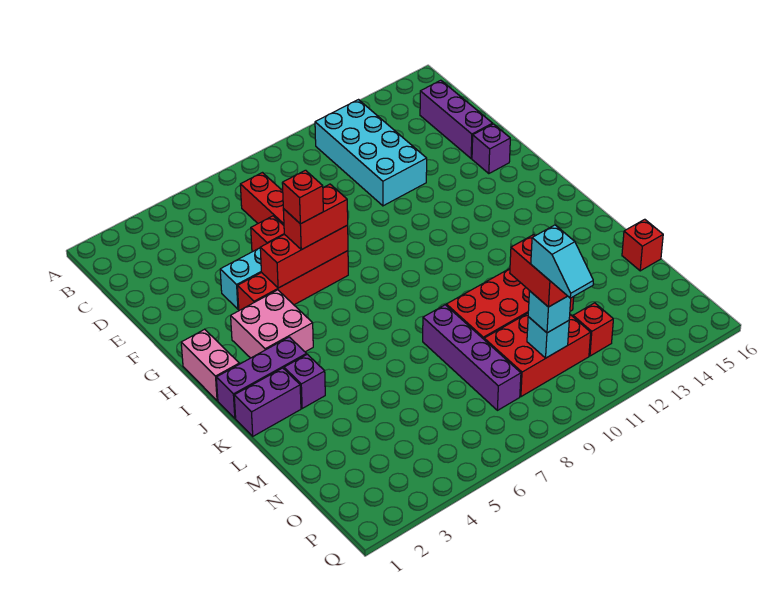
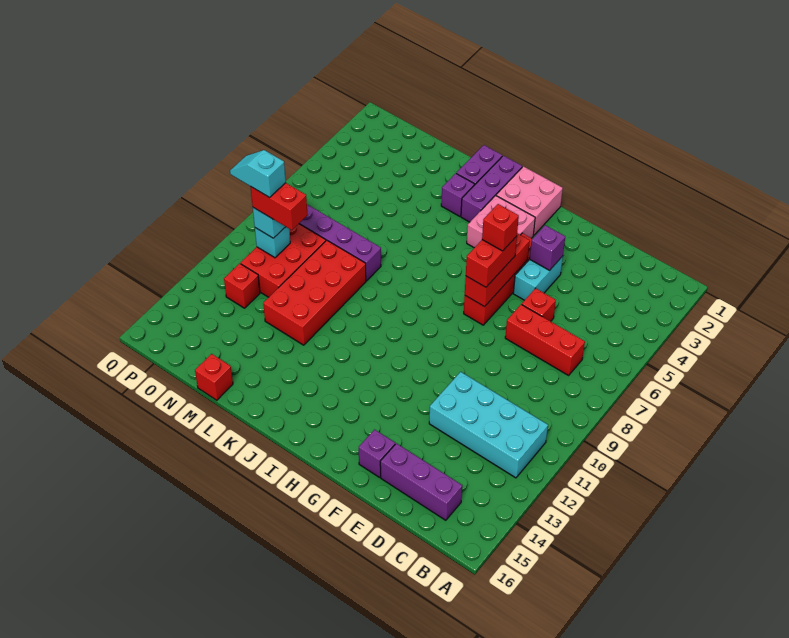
none -> purple 1x1 brick [530,225,565,271]
pink 1x2 brick [181,329,239,401] -> pink 2x2 brick [496,166,563,235]

